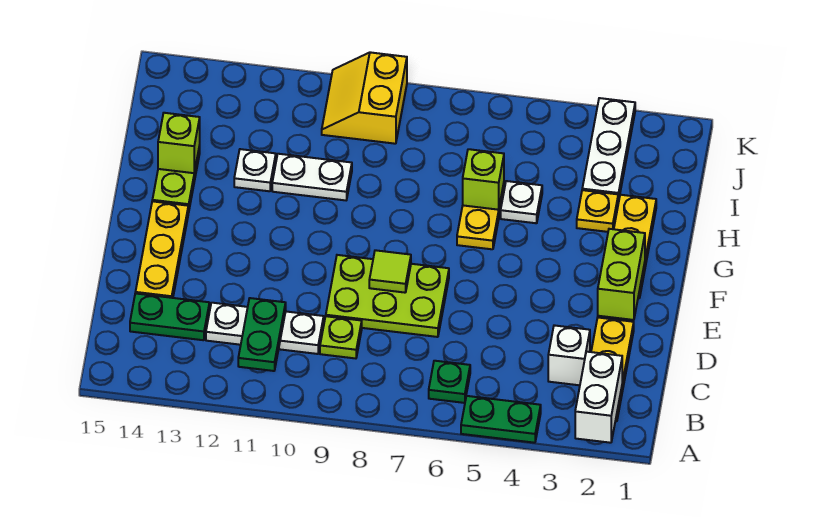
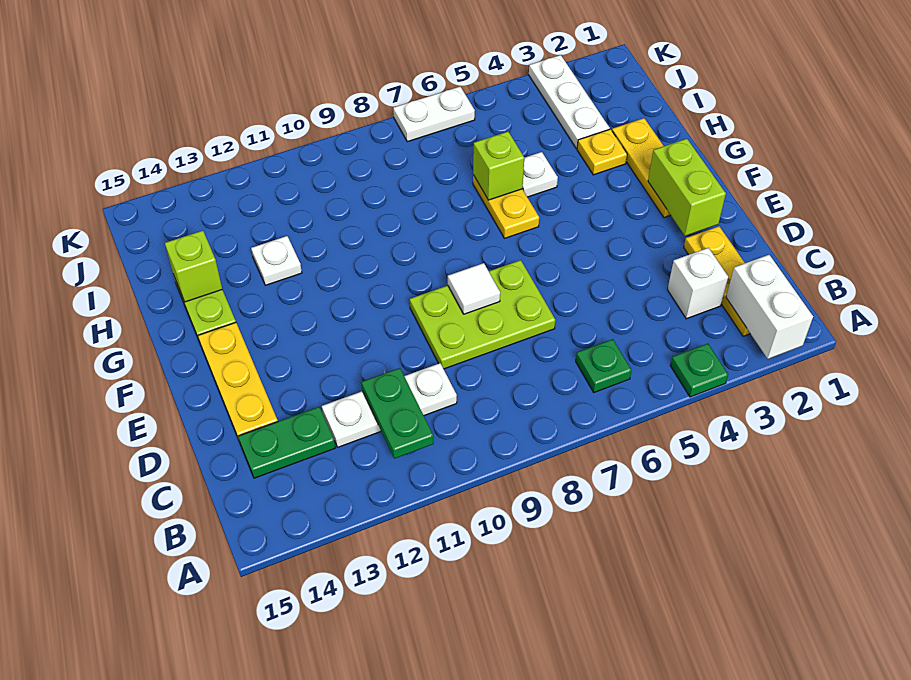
green 1x2 plate [461,396,541,443] -> green 1x1 plate [670,344,728,397]
lime 1x1 plate [320,316,362,358] -> none
lime 1x1 tile [369,250,411,293] -> white 1x1 tile [448,263,500,314]
white 1x2 plate [272,154,352,200] -> white 1x2 plate moved to [393,87,475,142]
yellow 2x2 slope [322,52,407,144] -> none

